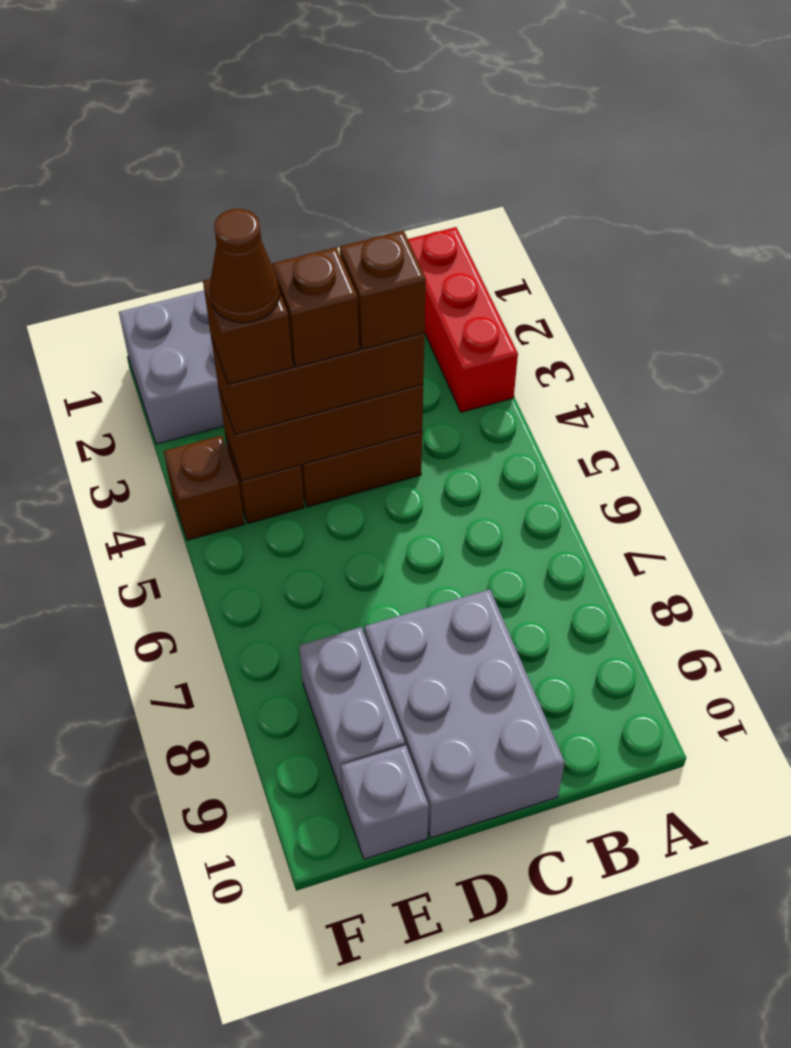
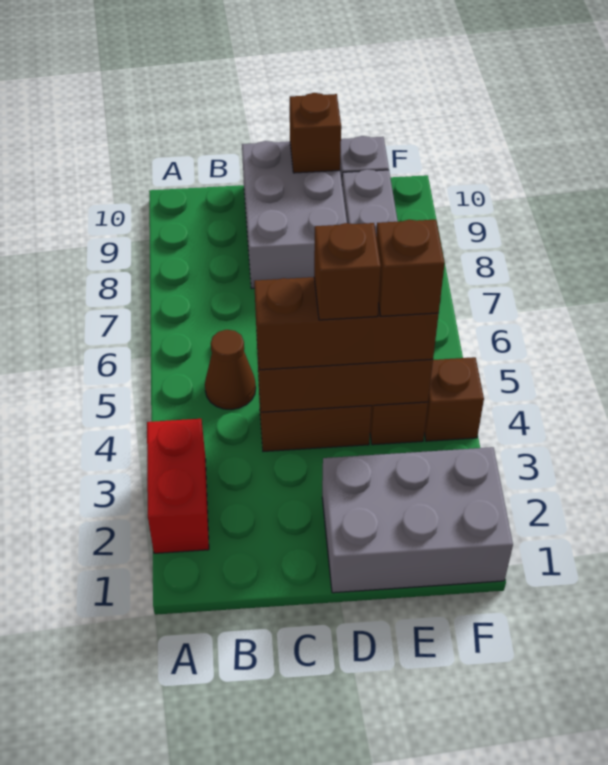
red 1x3 brick [408,227,518,412] -> red 1x2 brick [147,419,209,553]
brown 1x1 brick [340,230,426,349] -> brown 1x1 brick moved to [290,93,341,173]
brown 1x1 cone [209,209,280,323] -> brown 1x1 cone moved to [205,330,256,410]

